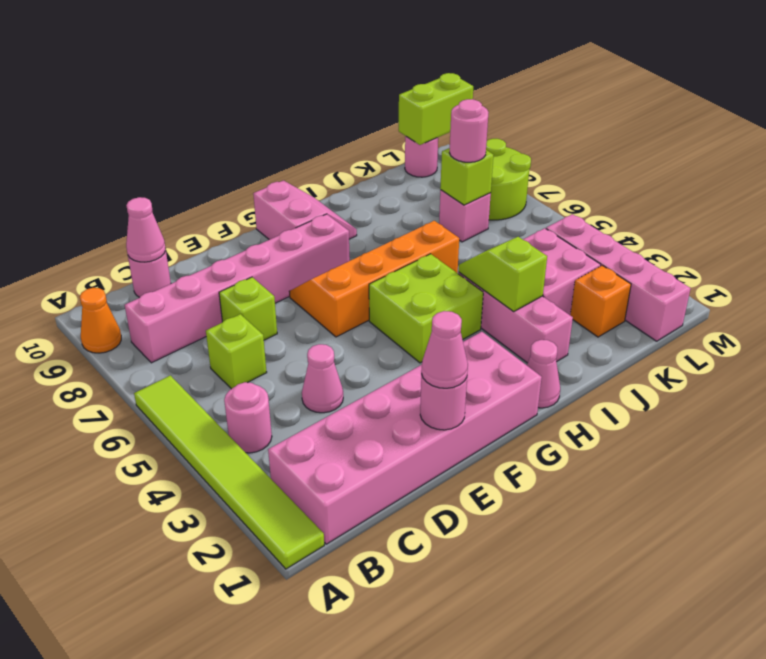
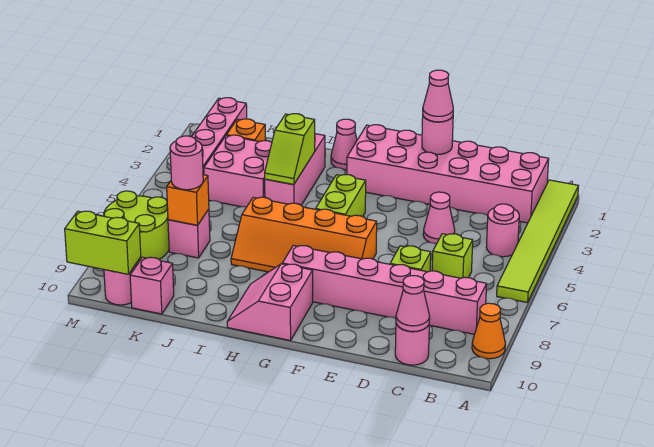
lime 2x2 brick [369,254,483,363] -> lime 1x2 brick [316,175,366,217]
lime 1x1 brick [440,148,493,205] -> orange 1x1 brick [167,175,209,225]
none -> pink 1x1 brick [130,257,174,314]

